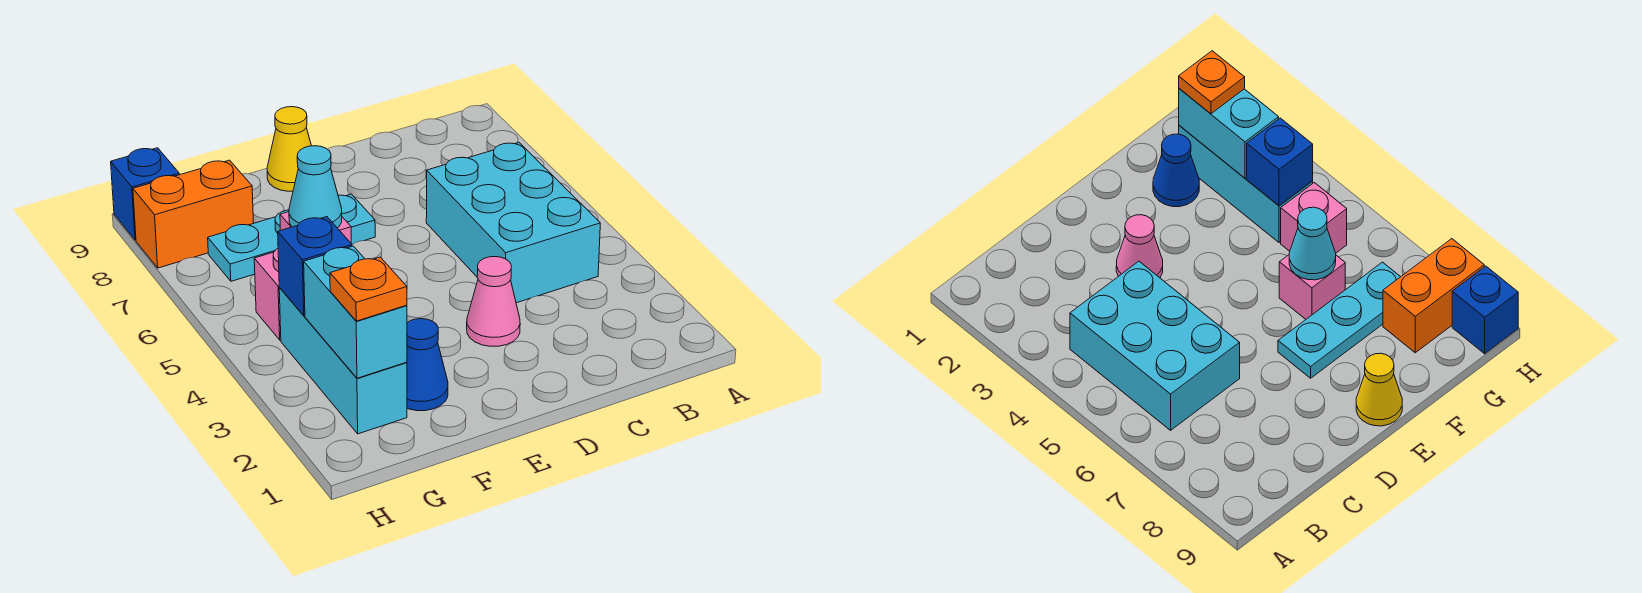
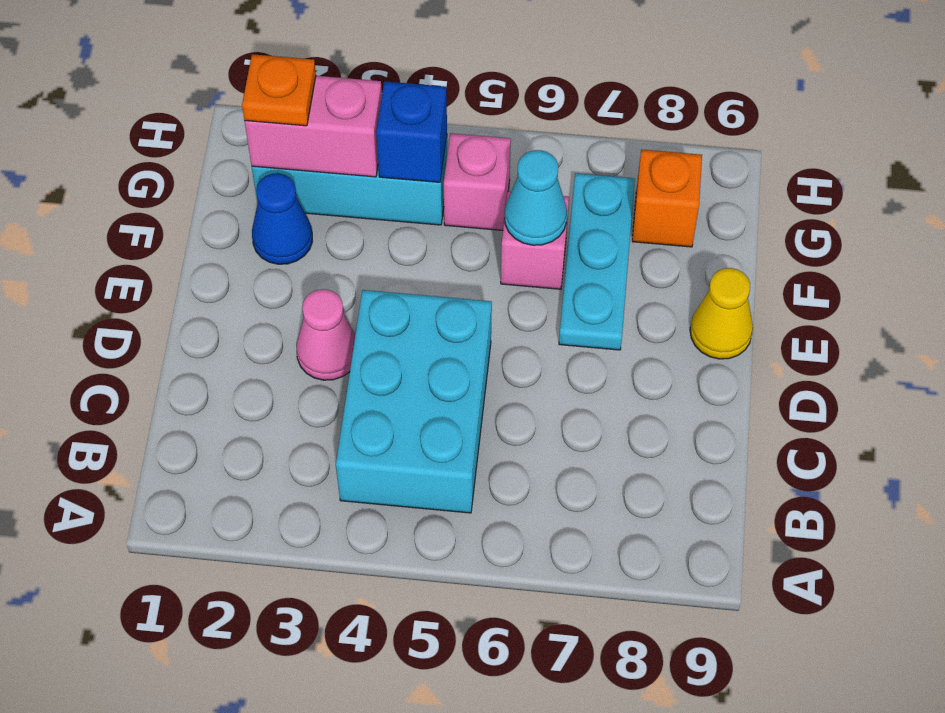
cyan 2x3 brick [426,143,600,303] -> cyan 2x3 brick turned to [336,290,492,513]
cyan 1x2 brick [304,246,407,378] -> pink 1x2 brick [245,76,382,177]
orange 1x2 brick [133,160,254,268] -> orange 1x1 brick [632,150,702,247]
blue 1x1 brick [111,148,179,240] -> none

